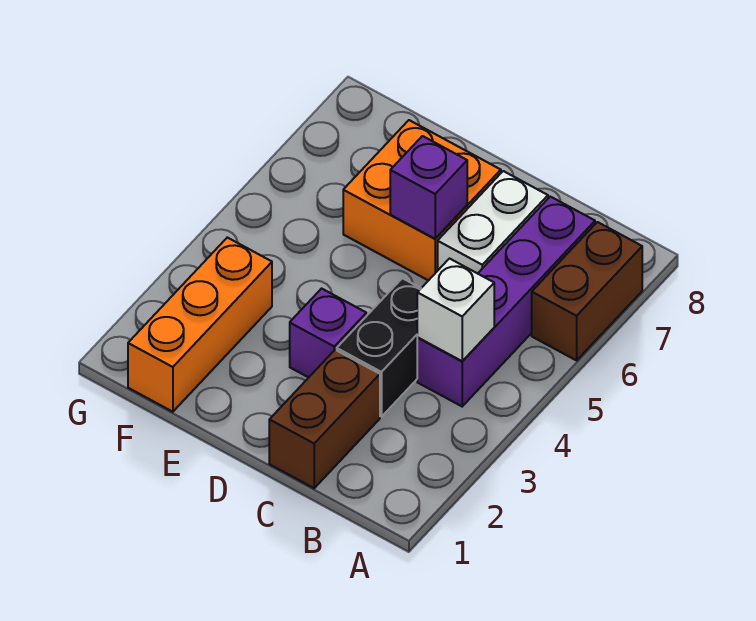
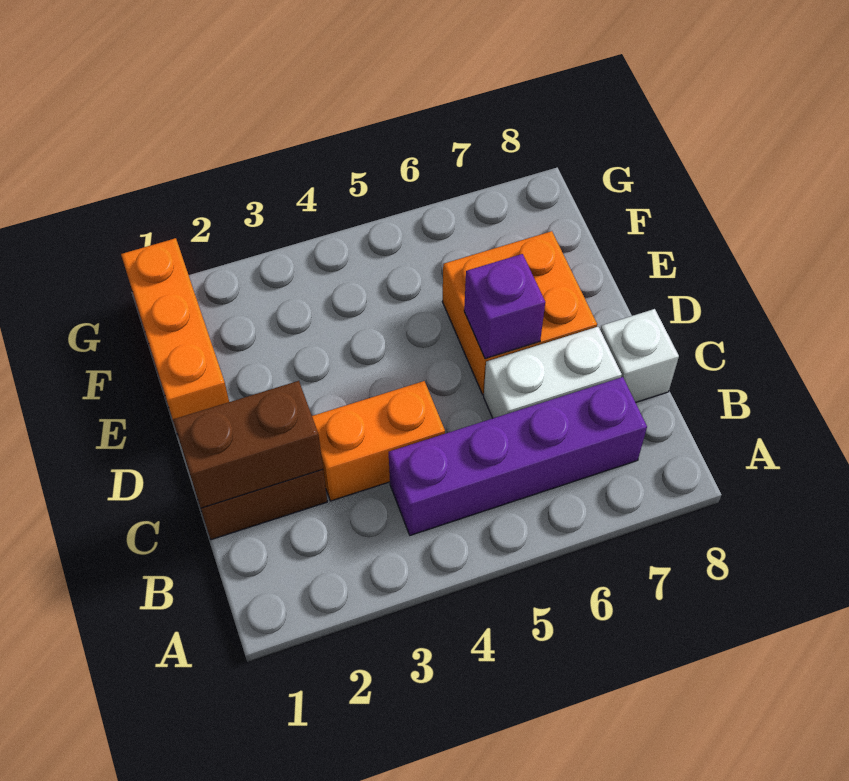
brown 1x2 brick [532,222,642,360] -> brown 1x2 brick moved to [173,381,323,508]
white 1x1 brick [417,259,494,361] -> white 1x1 brick moved to [600,309,679,403]
black 1x2 brick [337,278,421,417] -> orange 1x2 brick [312,381,445,501]
purple 1x1 brick [290,289,366,377] -> none
orange 1x3 brick [128,237,272,412] -> orange 1x3 brick turned to [121,238,229,419]

